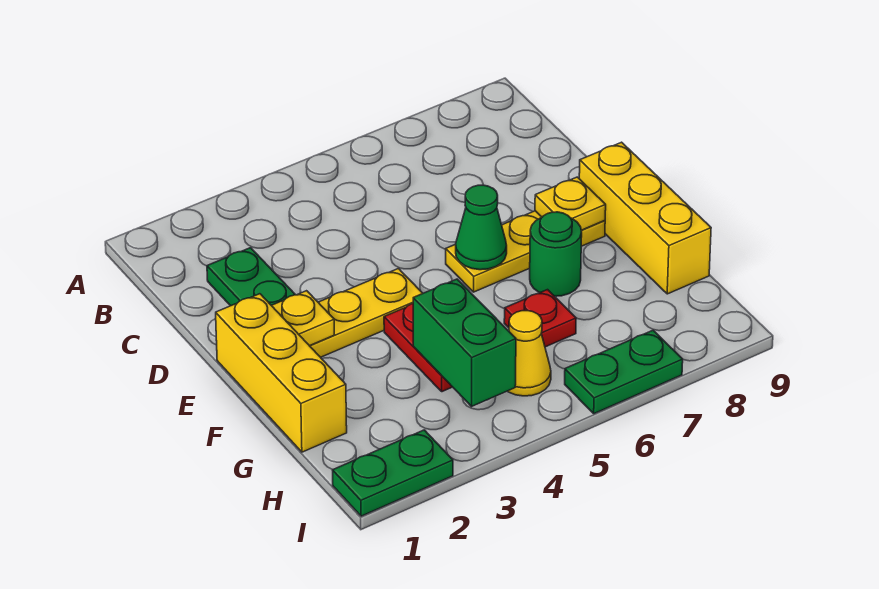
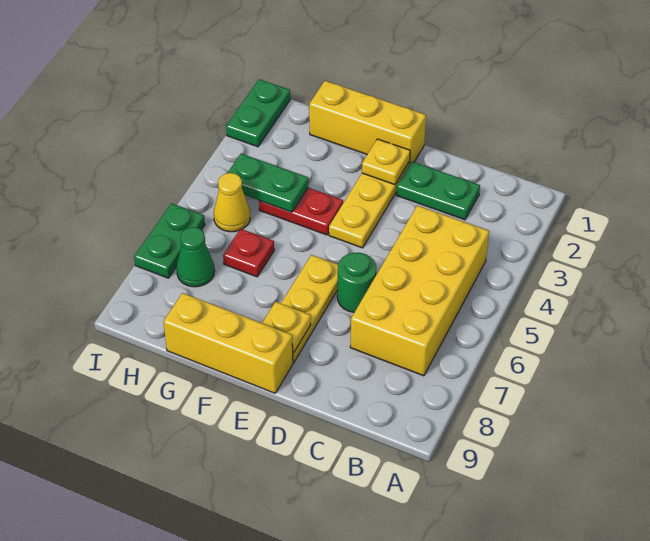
none -> yellow 2x4 brick [350,205,489,376]
green 1x1 cone [456,185,507,270] -> green 1x1 cone moved to [177,227,215,287]
green 1x1 round brick [530,212,582,296] -> green 1x1 round brick moved to [337,253,376,312]
green 1x2 brick [413,279,516,406] -> green 1x2 plate [228,154,308,212]

